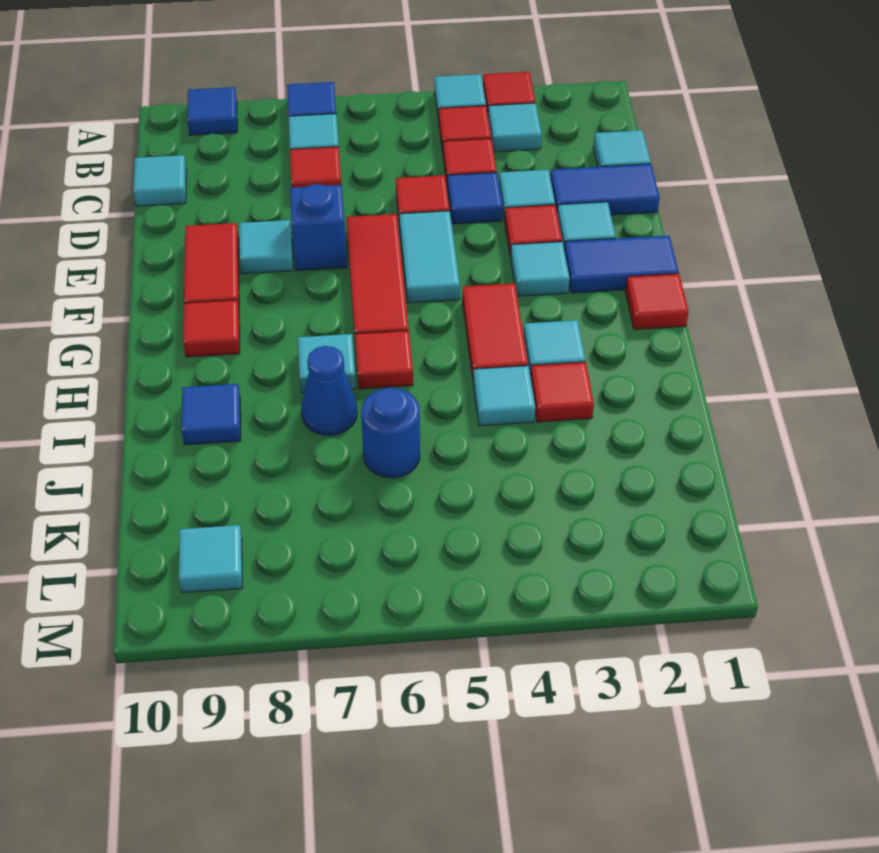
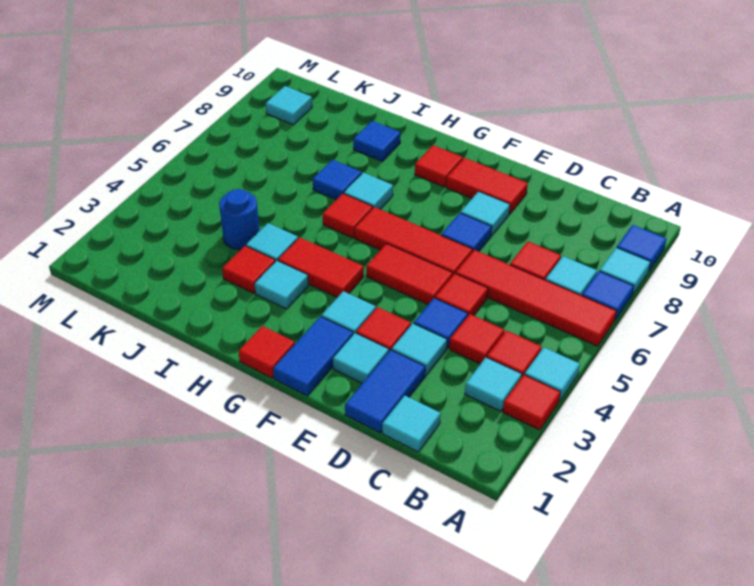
none -> red 1x4 tile [455,250,617,346]
cyan 1x1 tile [133,155,187,206] -> cyan 1x1 tile moved to [600,248,650,295]
cyan 1x2 tile [400,211,460,303] -> red 1x2 tile [366,244,453,304]
blue 1x1 brick [290,184,347,271] -> blue 1x1 tile [441,213,492,252]
blue 1x1 cone [301,346,357,435] -> blue 1x1 tile [313,160,362,200]
blue 1x1 round brick [361,387,420,478] -> blue 1x1 round brick moved to [219,189,259,250]

